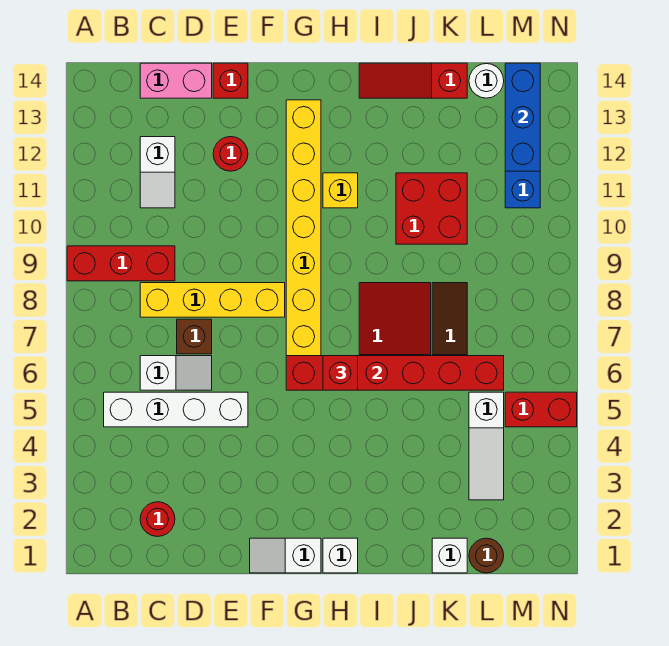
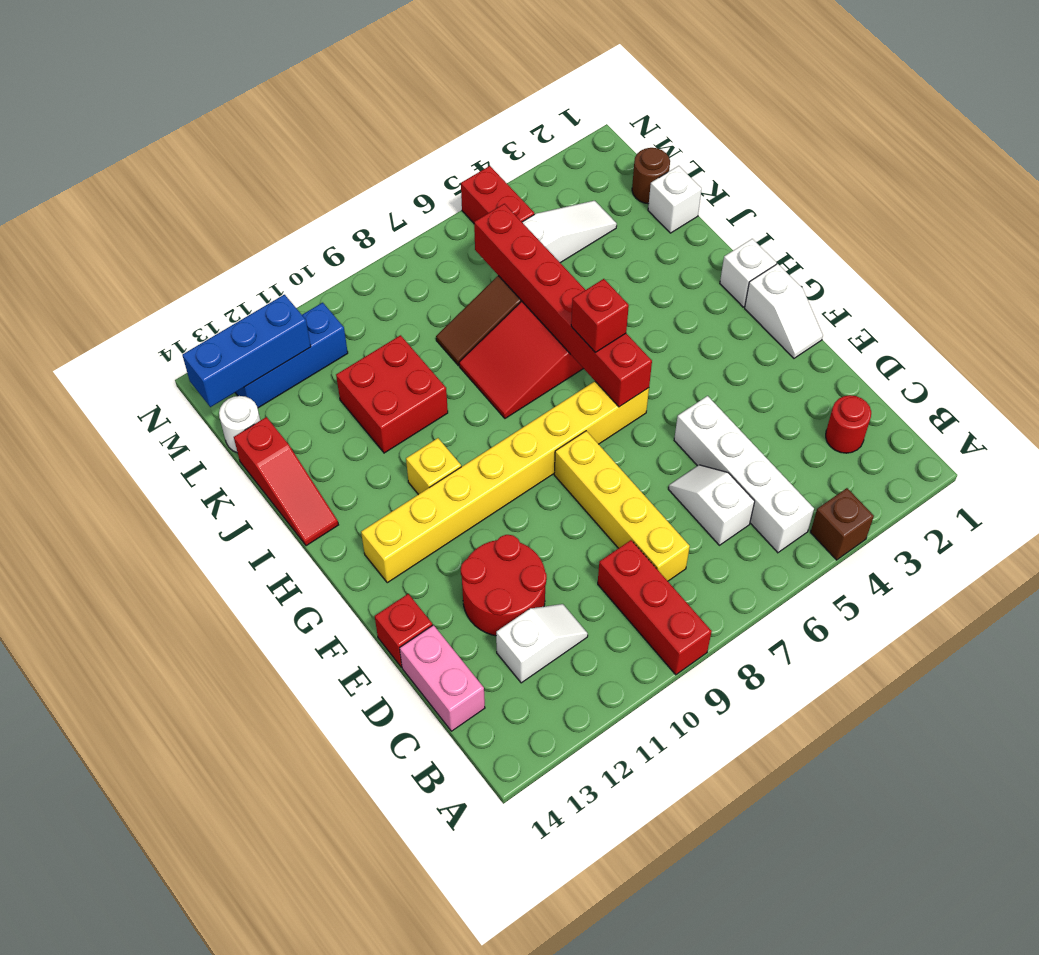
brown 1x1 brick [177,319,212,354] -> brown 1x1 brick moved to [811,488,874,560]
red 1x1 round brick [213,137,248,171] -> red 2x2 round brick [461,535,547,636]

